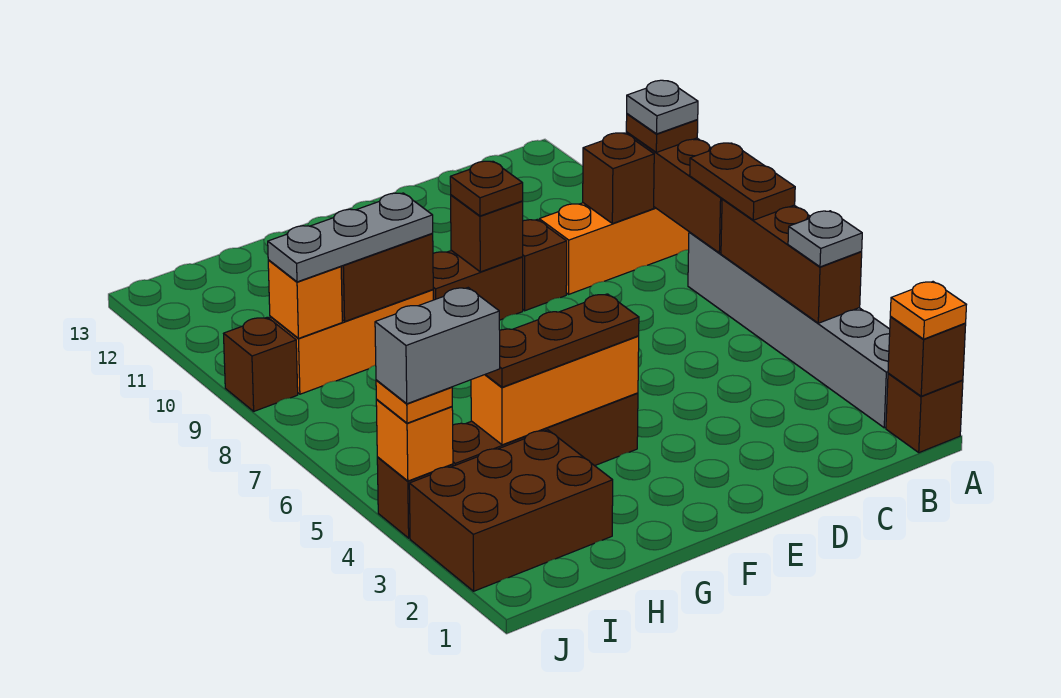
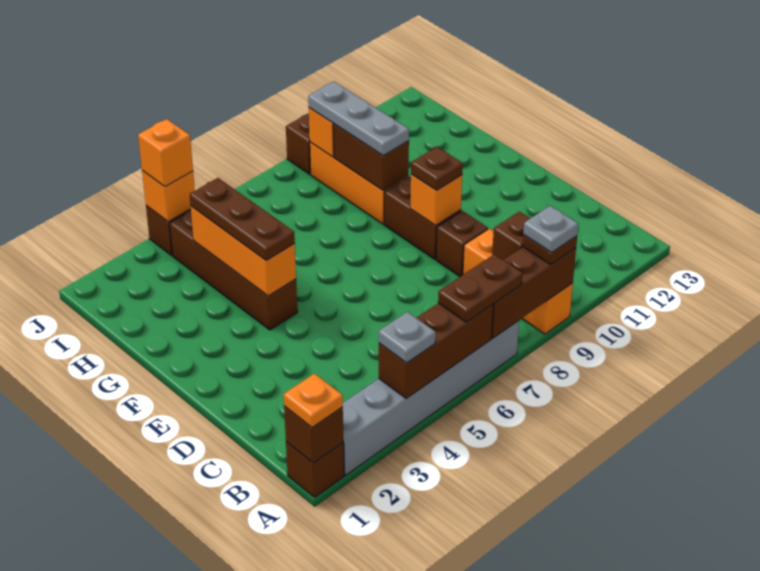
brown 1x1 brick [451,195,523,272] -> orange 1x1 brick [410,174,462,225]
brown 2x3 brick [409,430,613,591] -> none
grey 1x2 brick [375,288,500,404] -> none
orange 1x1 plate [376,380,452,423] -> orange 1x1 brick [138,119,193,187]

